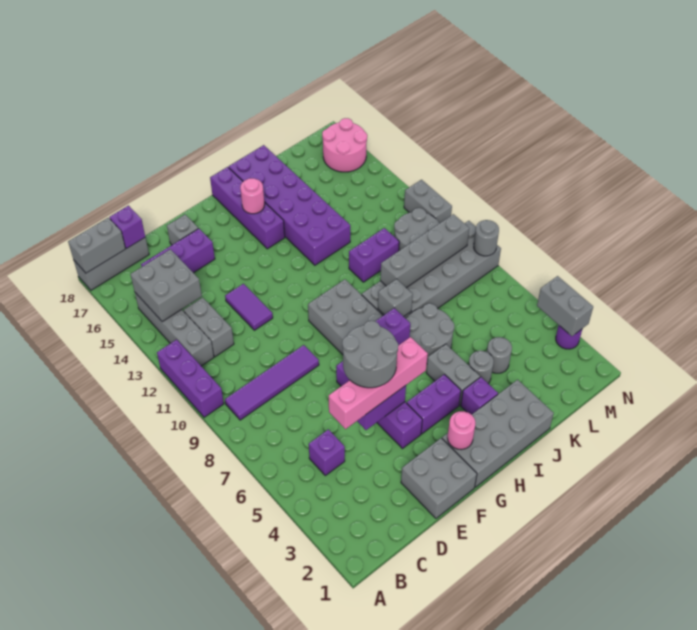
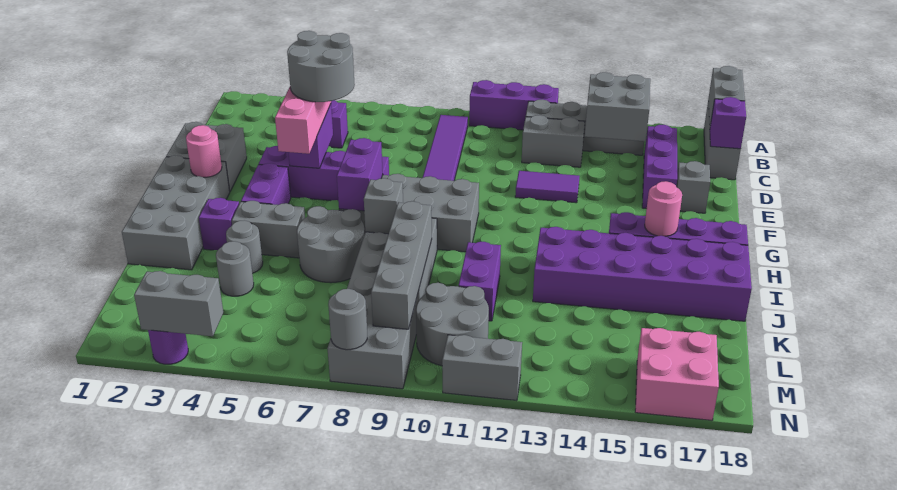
pink 2x2 round brick [322,118,367,172] -> pink 2x2 brick [635,328,719,420]

